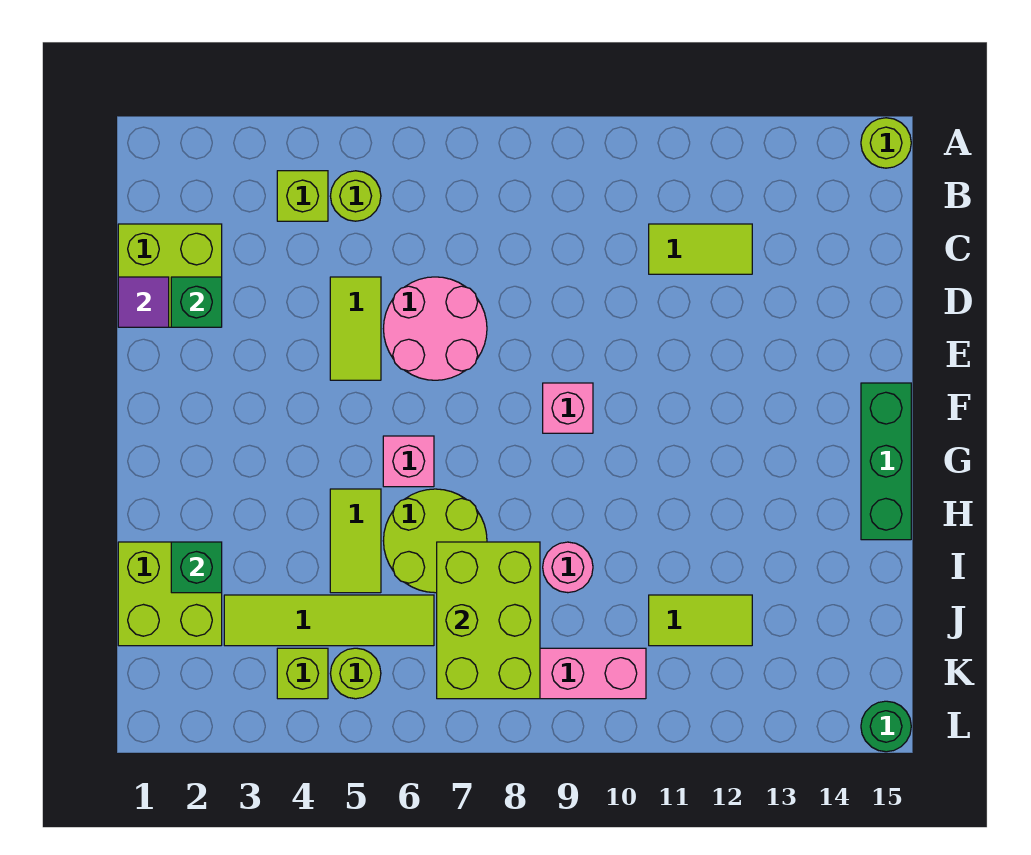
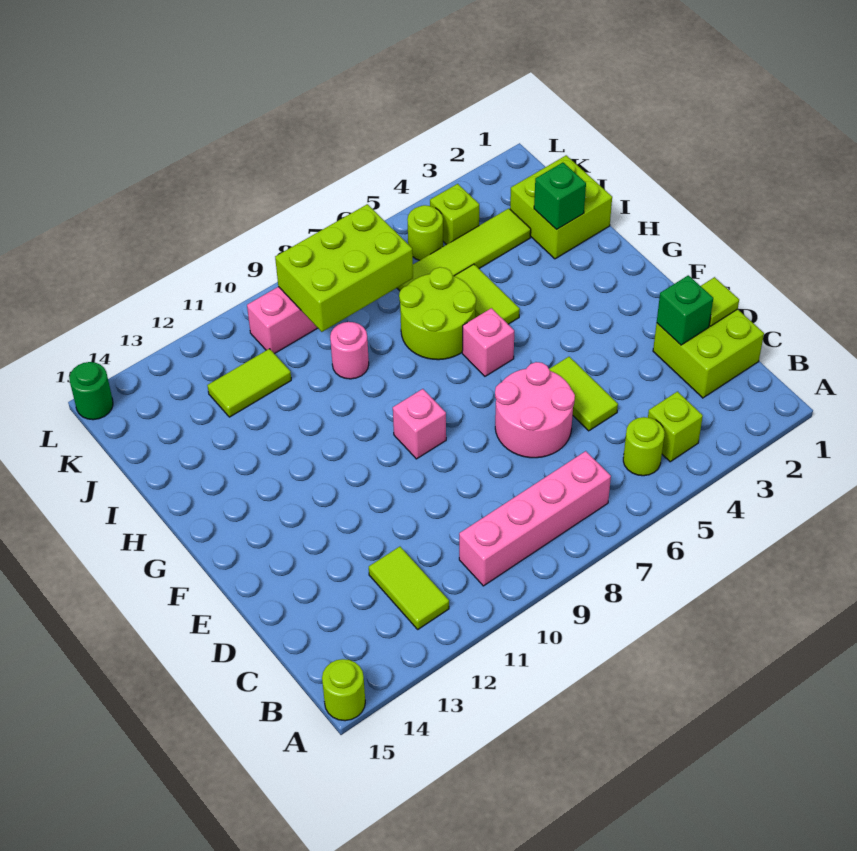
none -> pink 1x4 brick [459,451,611,586]
lime 1x2 tile [649,224,752,274] -> lime 1x2 tile turned to [369,547,449,629]
purple 1x1 tile [118,277,169,327] -> lime 1x1 tile [701,277,739,326]
green 1x3 brick [861,383,911,540] -> none
lime 2x3 brick [437,542,540,699] -> lime 2x3 brick turned to [275,204,413,332]

